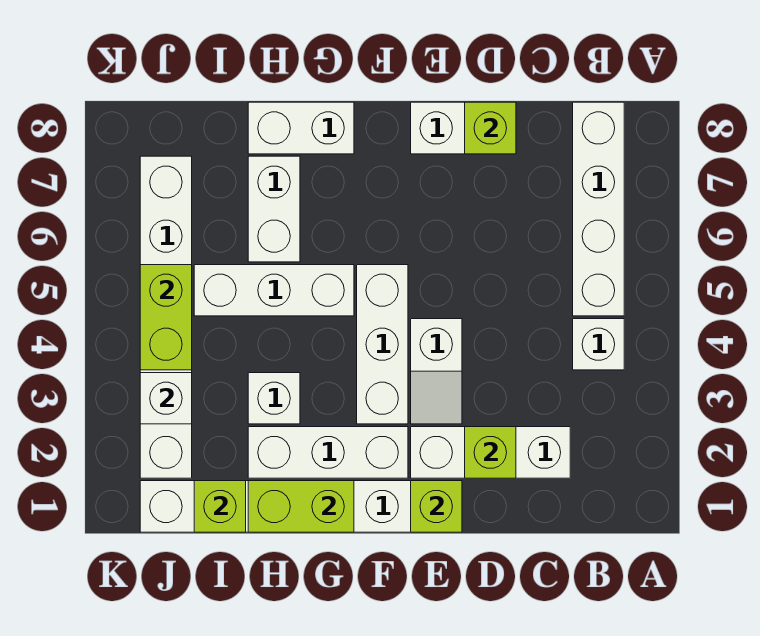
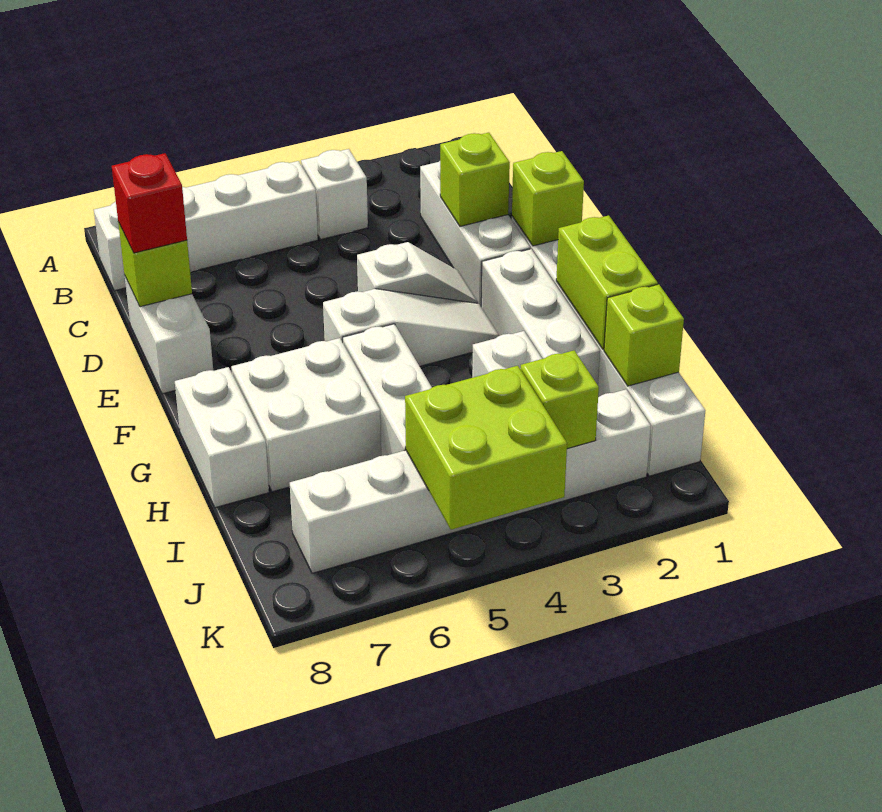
none -> red 1x1 brick [112,153,187,253]
white 1x3 brick [357,265,408,424] -> white 1x3 slope [323,289,499,366]
white 1x2 brick [248,156,300,262] -> white 2x2 brick [231,338,381,492]
white 1x1 brick [140,373,192,424] -> lime 1x1 brick [520,350,599,449]
lime 1x2 brick [140,265,192,370] -> lime 2x2 brick [405,366,567,530]

